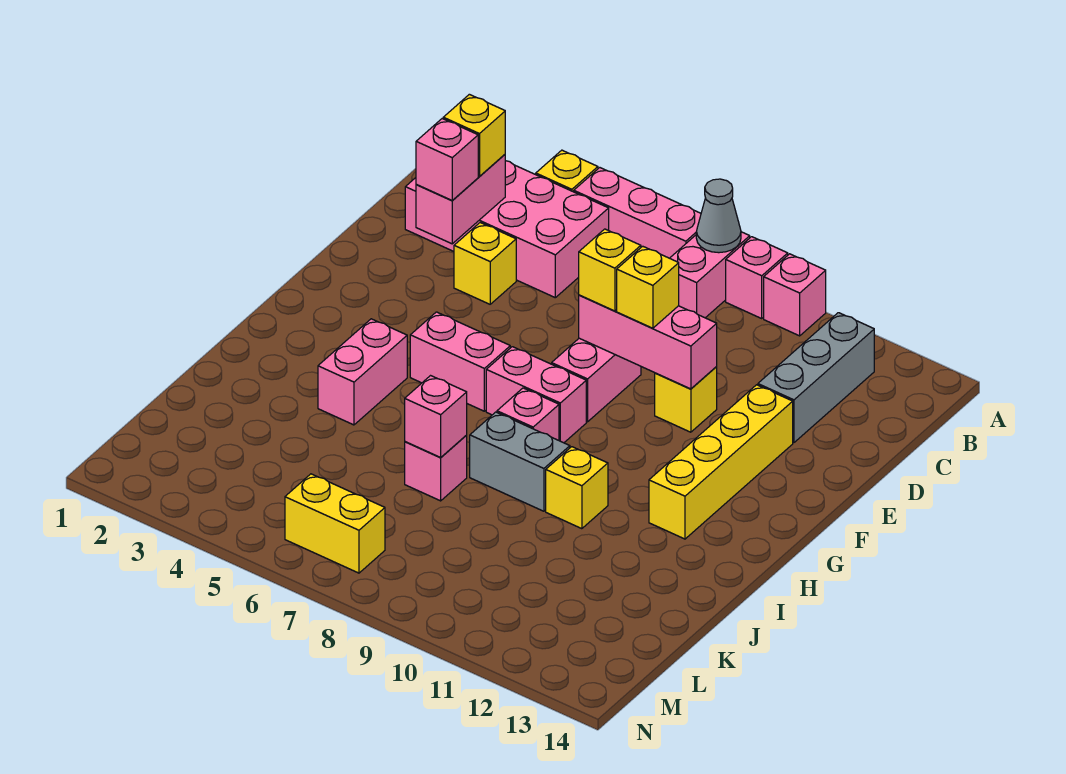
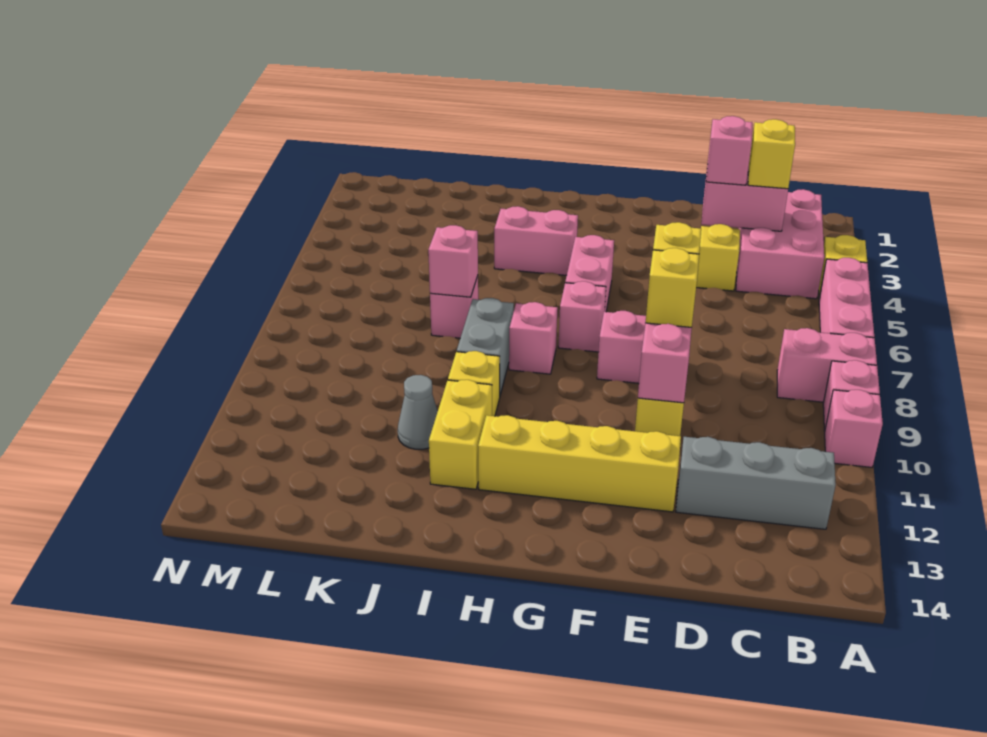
grey 1x1 cone [696,179,741,253] -> grey 1x1 cone moved to [398,375,438,449]
pink 2x4 brick [405,161,609,298] -> pink 2x3 brick [736,189,824,299]
pink 1x2 brick [486,347,586,443] -> pink 1x1 brick [558,281,606,352]
yellow 1x2 brick [285,474,385,573] -> yellow 1x2 brick moved to [429,380,492,489]

